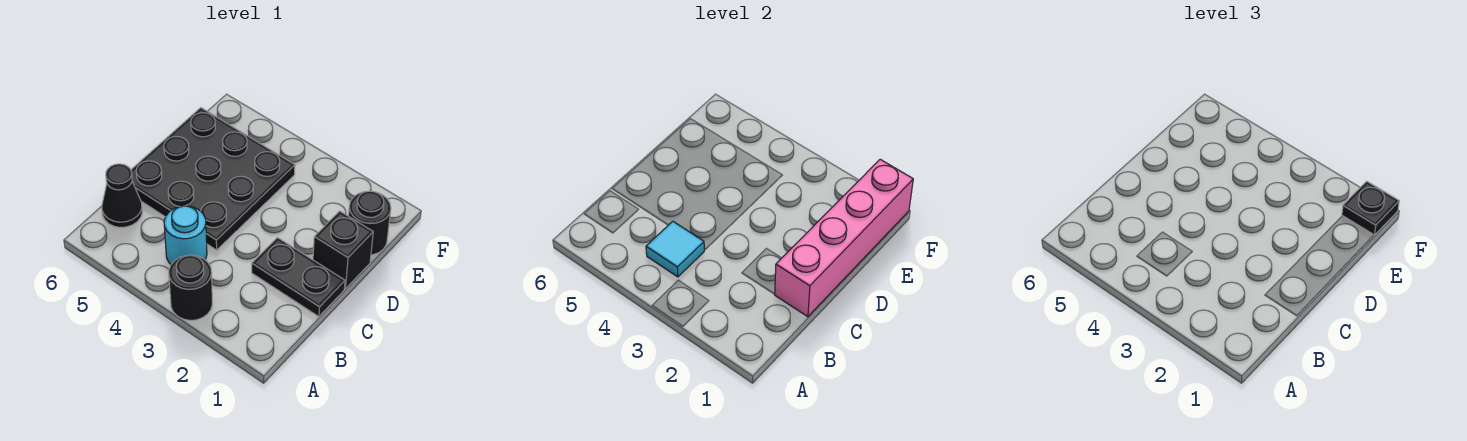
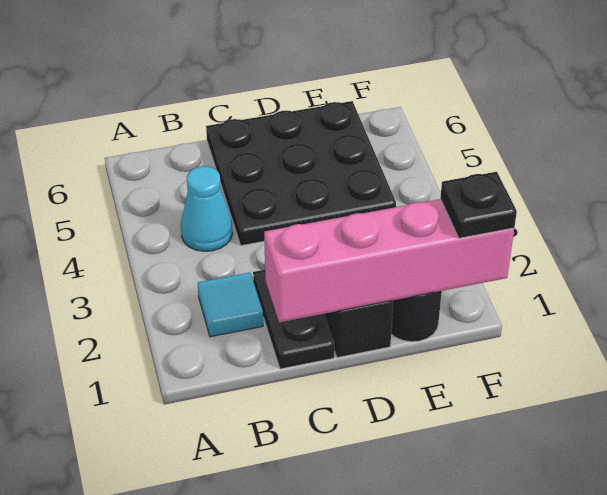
black 1x1 round brick [169,255,212,320] -> none
cyan 1x1 round brick [164,206,207,264] -> cyan 1x1 cone [181,166,233,251]
cyan 1x1 tile [646,221,704,277] -> cyan 1x1 tile moved to [198,273,263,337]
black 1x1 cone [102,164,142,227] -> none

